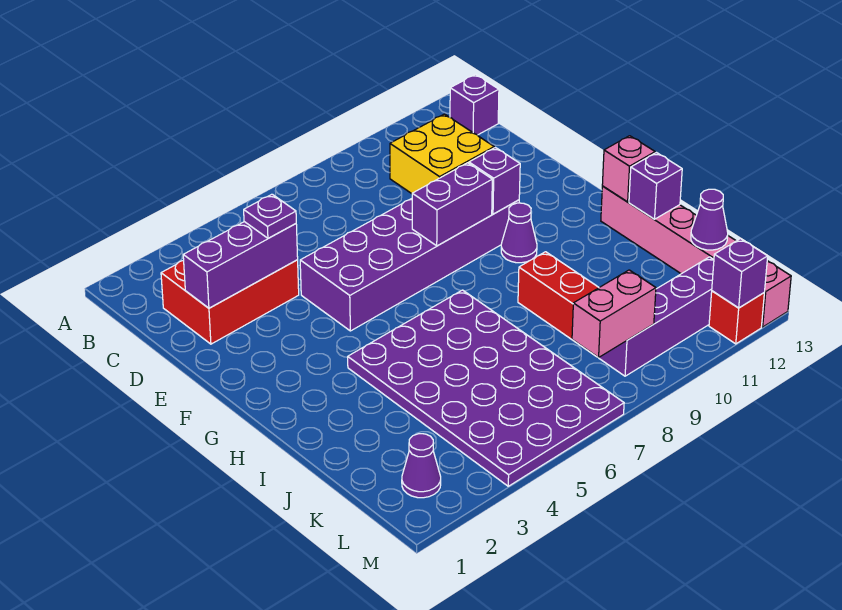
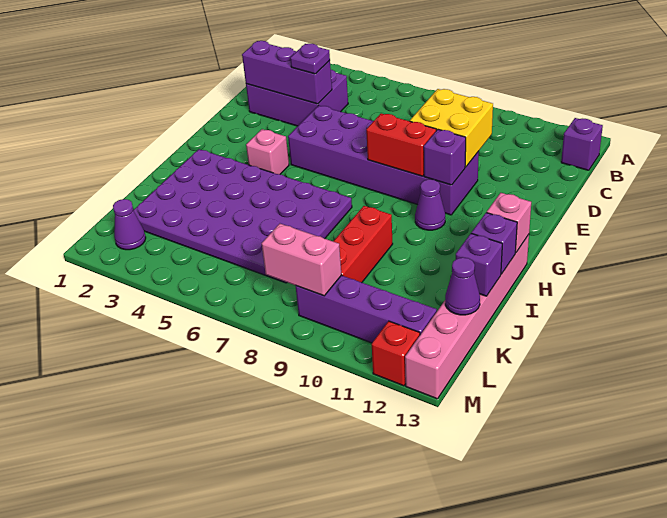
red 2x3 brick [161,260,299,344] -> purple 2x3 brick [246,70,348,126]
purple 1x2 brick [412,163,492,246] -> red 1x2 brick [366,113,436,176]
none -> pink 1x1 brick [246,129,289,174]
purple 4x6 plate [348,290,624,486] -> purple 4x6 plate turned to [133,149,352,283]
purple 1x1 brick [712,239,768,308] -> purple 1x1 brick moved to [456,234,502,296]

